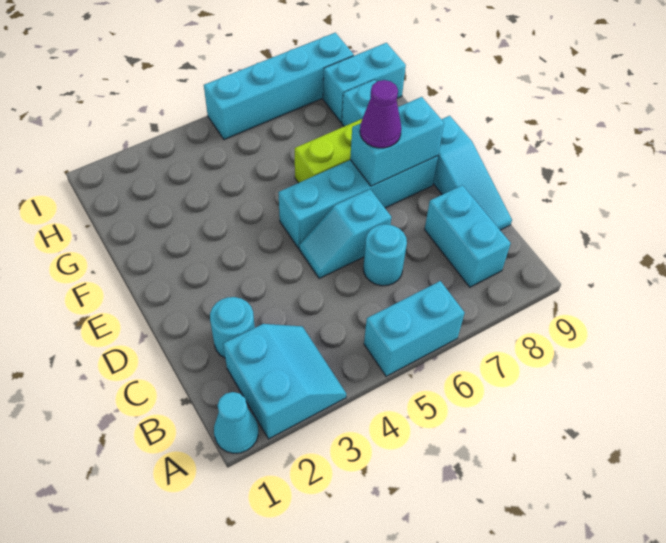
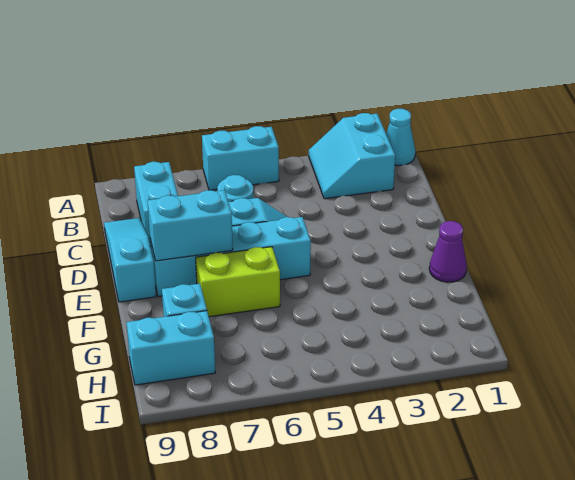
cyan 1x1 round brick [210,297,255,358] -> none
purple 1x1 cone [360,80,401,148] -> purple 1x1 cone moved to [429,221,467,282]
cyan 1x4 brick [204,33,354,140] -> none

